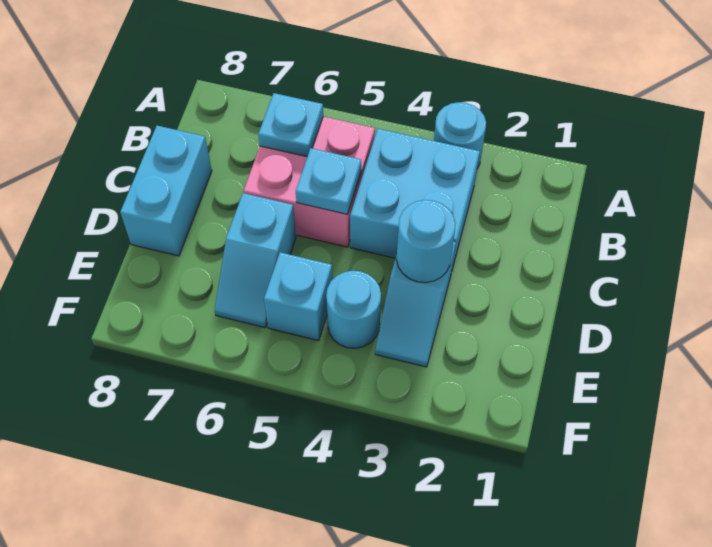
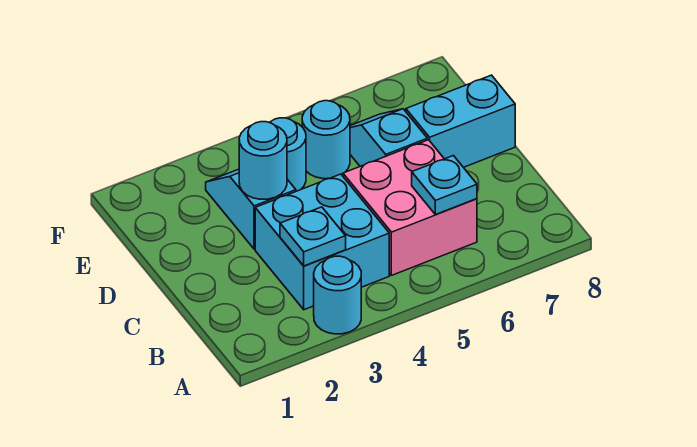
cyan 1x1 plate [296,148,361,214] -> cyan 1x1 plate moved to [280,207,346,266]
cyan 1x2 brick [120,126,212,256] -> cyan 1x2 brick turned to [406,75,515,167]
cyan 1x1 brick [264,252,332,341] -> cyan 1x1 round brick [302,101,350,179]

